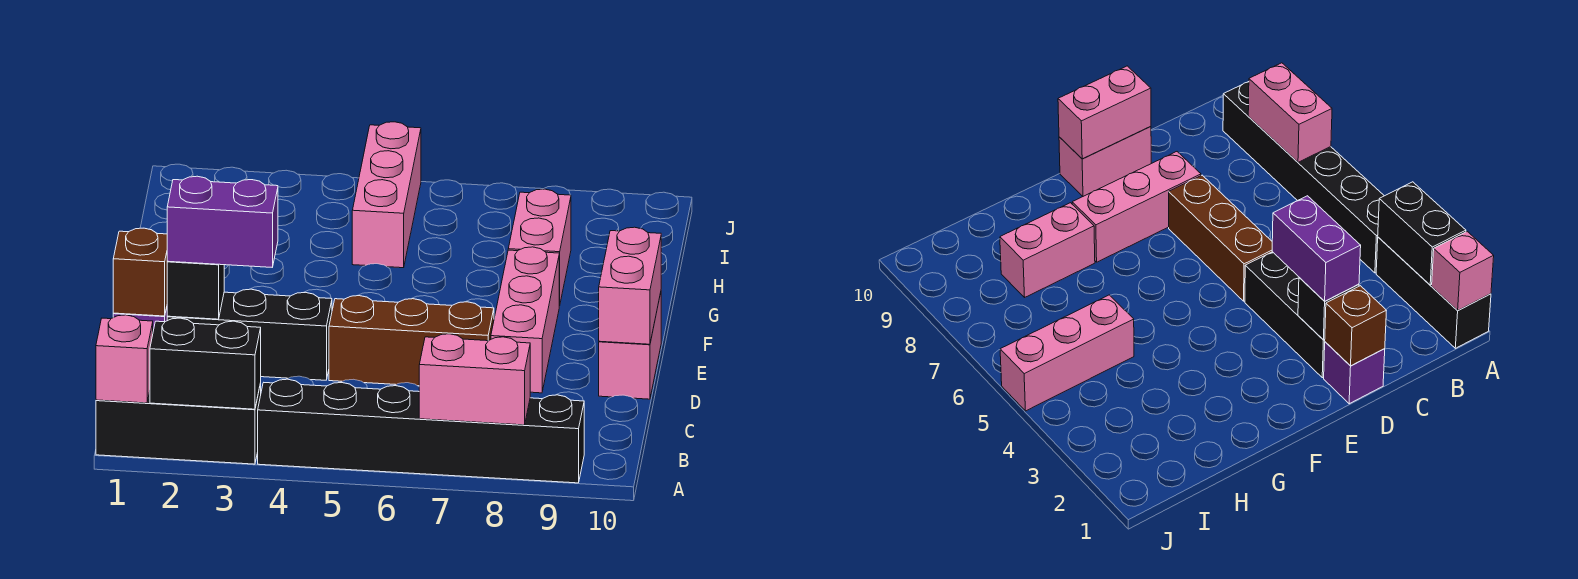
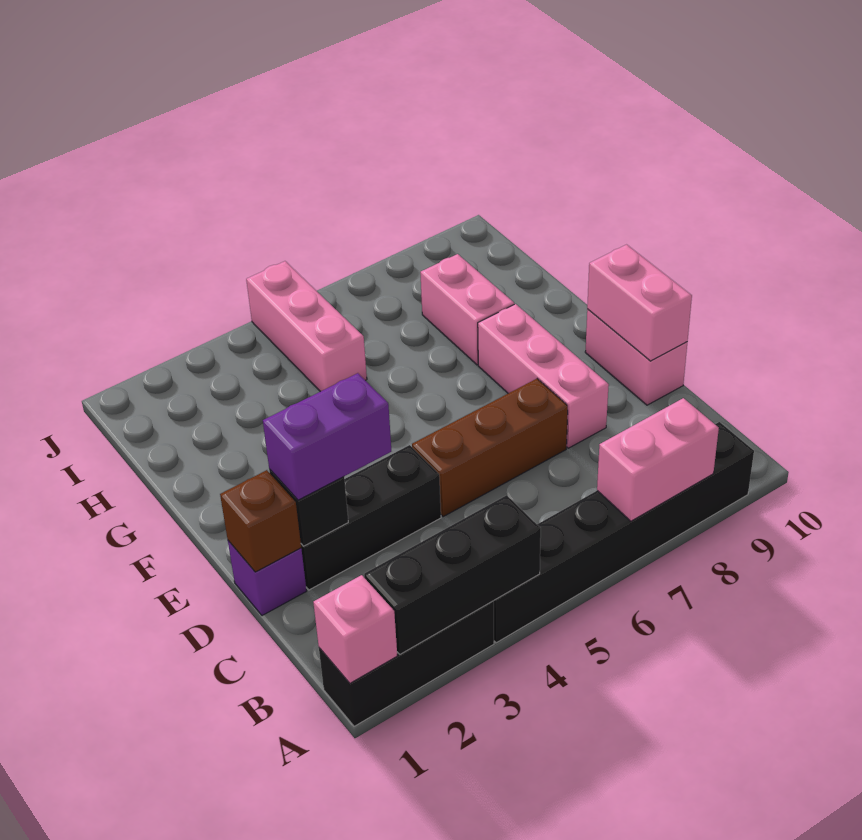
black 1x2 brick [150,318,261,409] -> black 1x3 brick [364,495,541,655]

